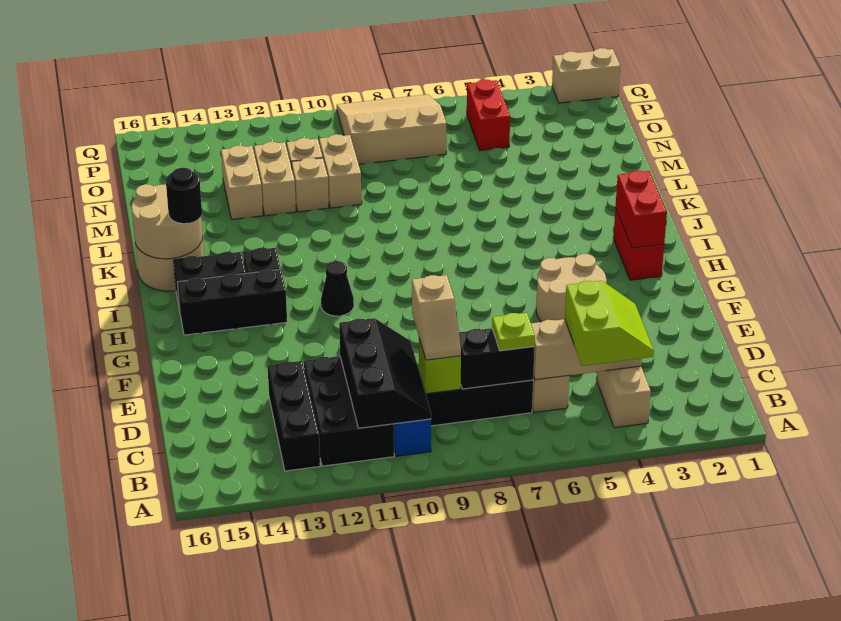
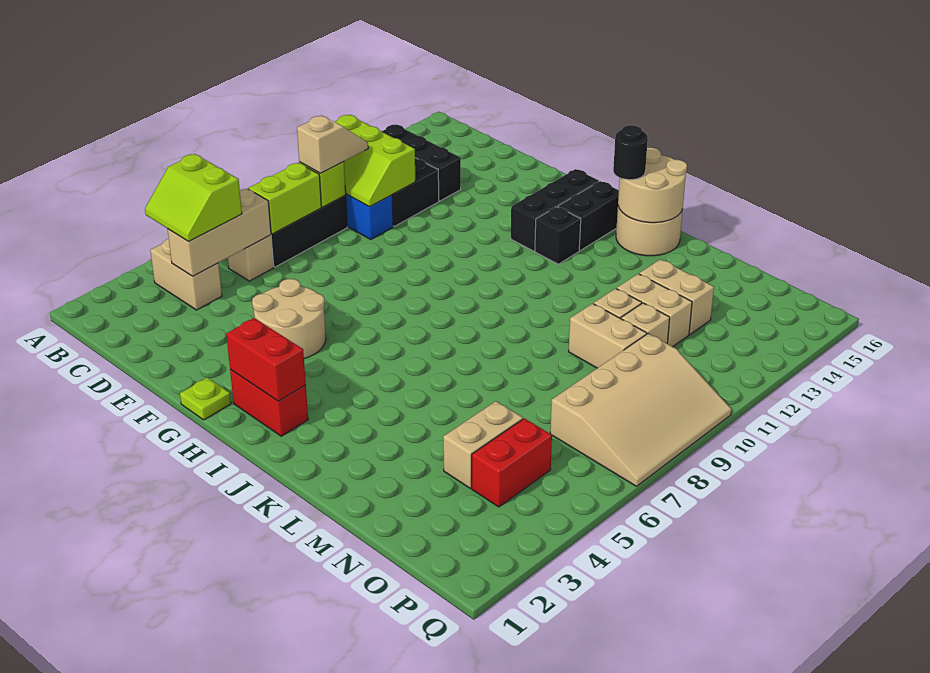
black 2x3 slope [339,318,431,428] -> lime 2x3 slope [335,115,416,207]
black 1x2 brick [459,328,535,389] -> lime 1x2 brick [248,163,321,234]
lime 1x1 plate [492,313,535,351] -> lime 1x1 plate moved to [180,377,231,420]
tan 1x2 slope [412,275,461,360] -> tan 1x2 slope turned to [297,115,368,173]
black 1x1 cone [321,261,354,316] -> none
red 1x2 brick [467,79,510,150] -> red 1x2 brick turned to [472,418,552,507]
tan 3x3 slope [337,94,446,164] -> tan 3x4 slope [550,334,732,486]
tan 1x2 brick [552,48,620,103] -> tan 1x2 brick moved to [443,401,523,488]

